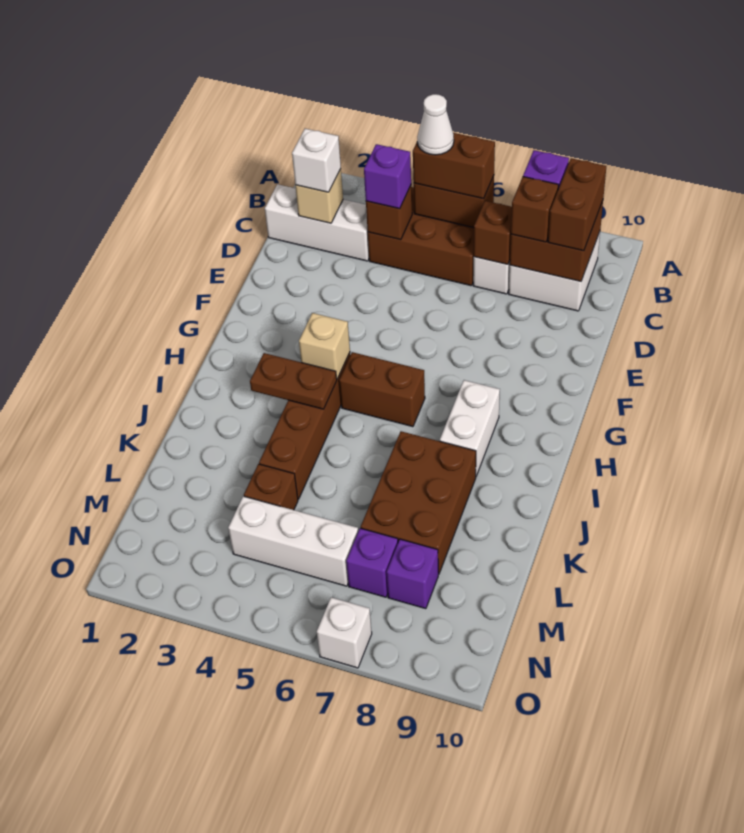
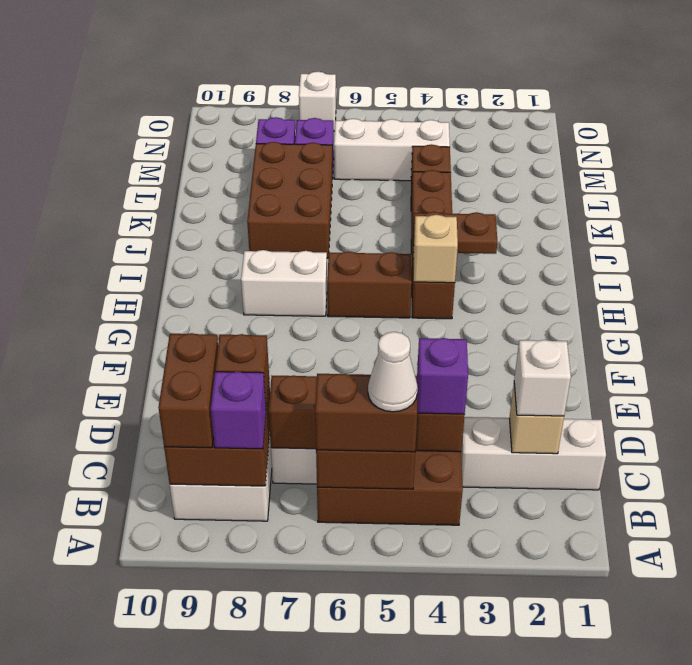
white 1x2 brick [440,380,500,476] -> white 1x2 brick turned to [241,250,327,316]

